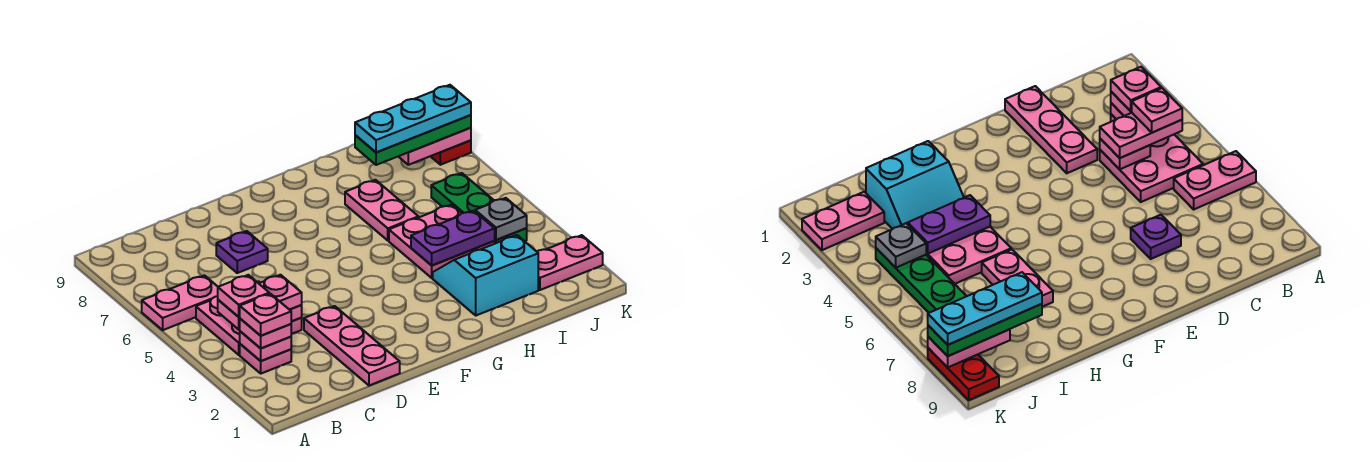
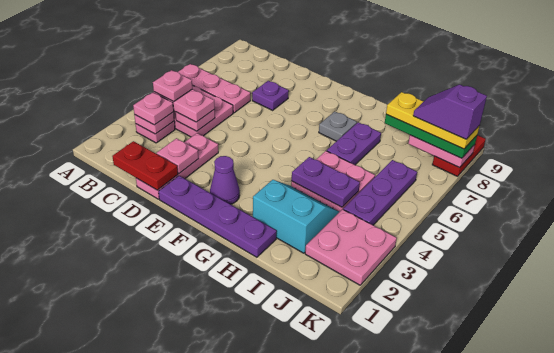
pink 1x2 plate [142,275,218,330] -> pink 1x3 plate [178,64,250,113]
pink 1x1 plate [240,294,292,336] -> pink 1x1 plate moved to [157,138,199,174]
none -> red 1x2 plate [112,141,178,190]
none -> purple 1x4 plate [159,176,277,257]
none -> purple 1x1 cone [210,156,240,204]
pink 1x2 plate [345,180,418,241] -> purple 1x2 plate [327,122,381,165]
cyan 1x3 plate [355,85,471,152] -> yellow 1x3 plate [386,92,479,149]
pink 1x2 plate [537,235,603,290] -> pink 2x2 plate [305,209,397,285]
green 1x3 plate [431,173,527,243] -> purple 1x3 plate [343,160,417,225]
grey 1x1 plate [475,198,527,240] -> grey 1x1 plate moved to [319,111,357,141]
none -> purple 1x2 slope [413,84,487,139]

